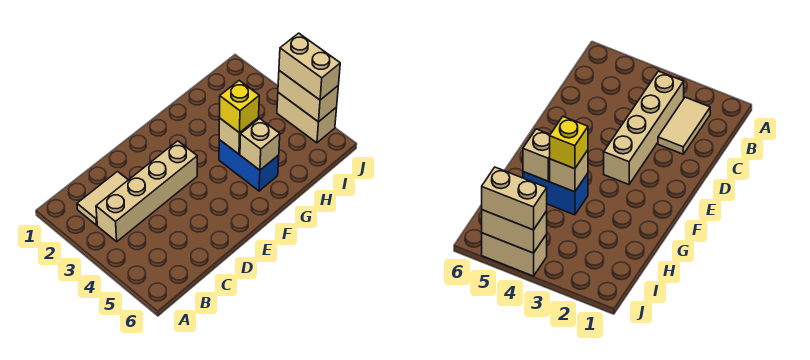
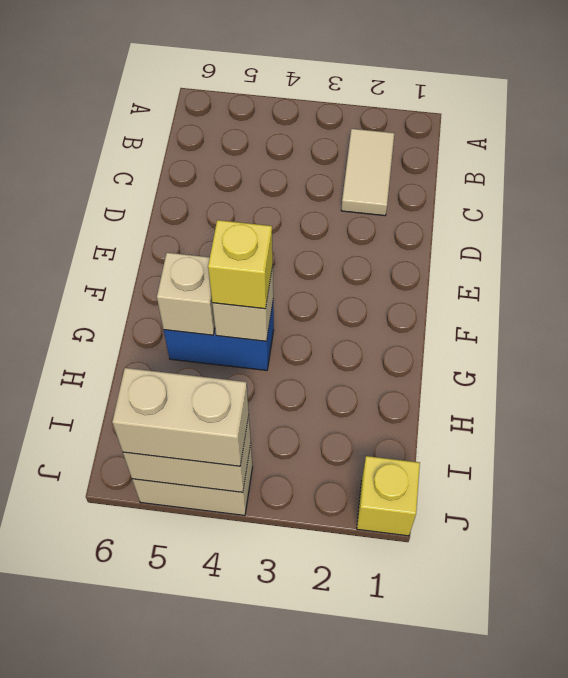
tan 1x4 brick [96,141,197,242] -> none
none -> yellow 1x1 brick [357,456,420,536]

